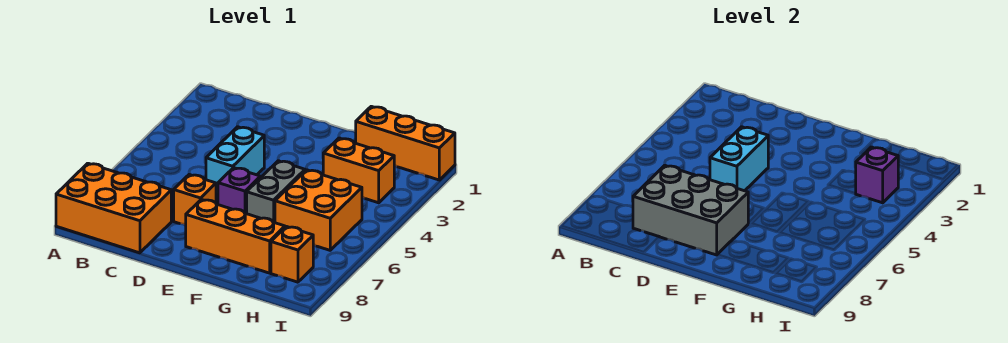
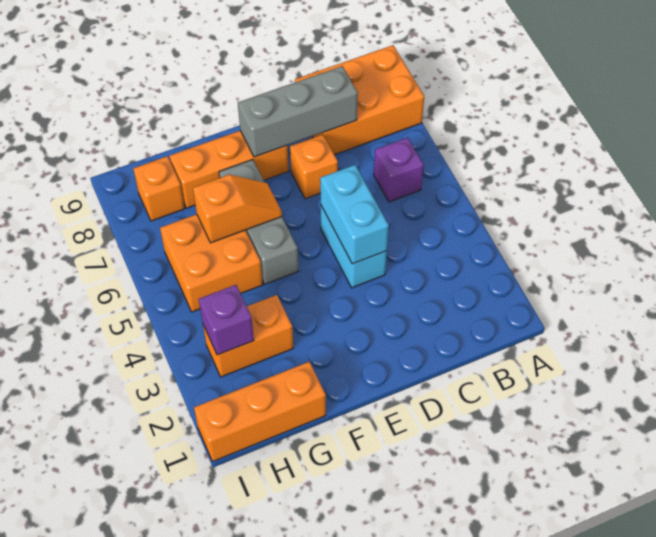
grey 2x3 brick [633,165,748,255] -> grey 1x3 brick [238,66,358,157]
purple 1x1 brick [218,168,261,214] -> purple 1x1 brick moved to [374,138,424,202]
grey 1x2 brick [247,161,305,223] -> grey 1x3 brick [219,160,298,284]
none -> orange 1x2 slope [193,175,282,243]

